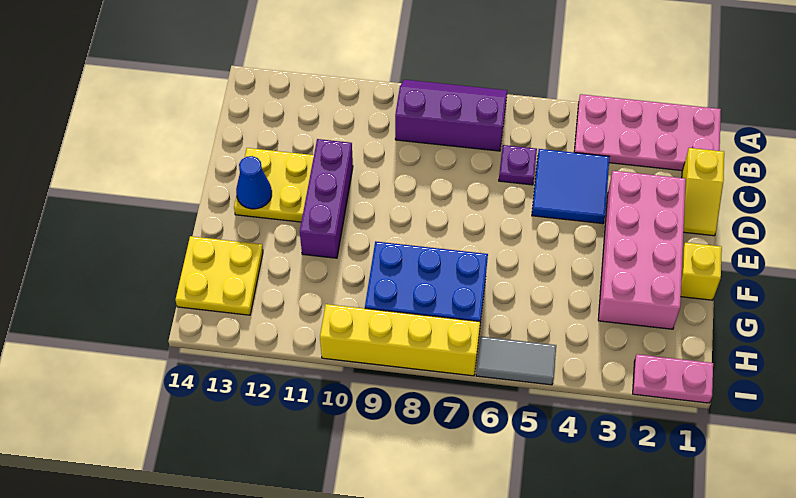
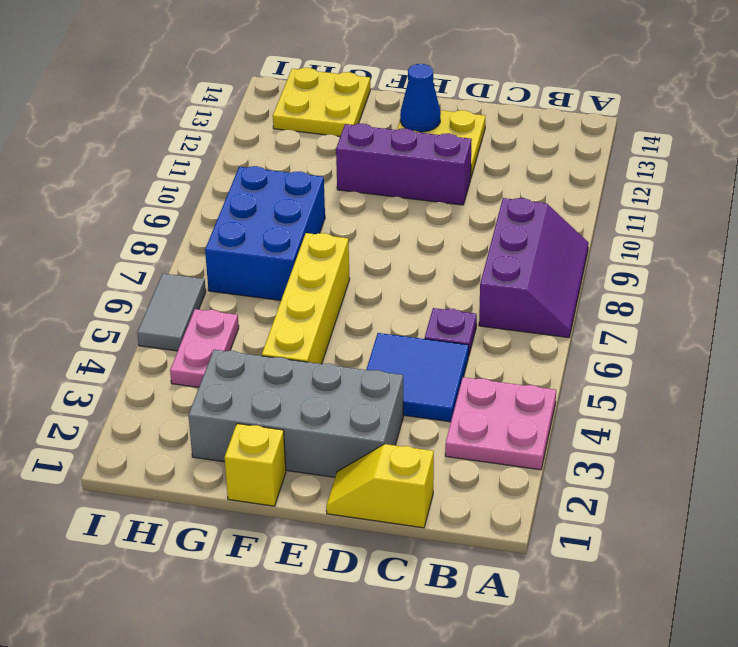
pink 2x4 plate [574,94,721,171] -> pink 2x2 plate [445,377,556,470]
pink 2x4 brick [598,171,686,329] -> grey 2x4 brick [188,350,403,477]
pink 1x2 plate [633,354,713,403] -> pink 1x2 plate moved to [170,309,239,387]
yellow 1x4 brick [320,304,480,376] -> yellow 1x4 brick moved to [262,233,350,364]

